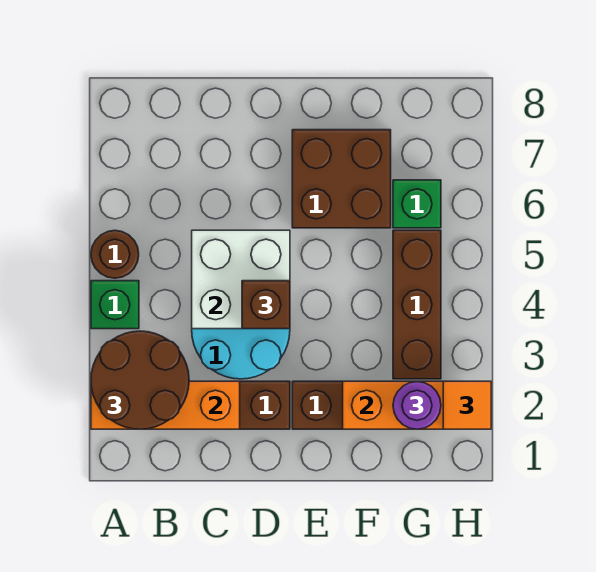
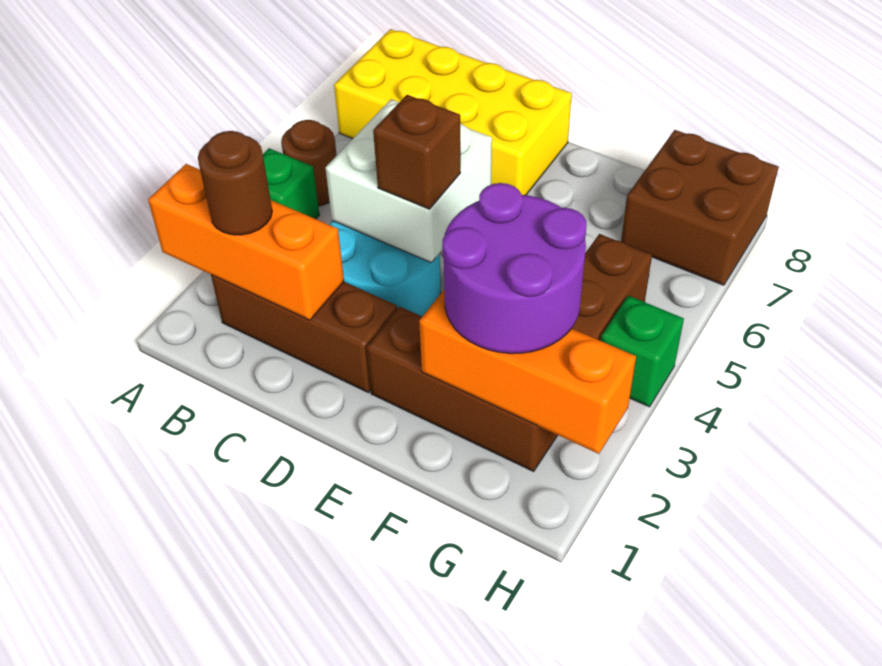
brown 2x2 round brick [91,331,189,429] -> brown 1x1 round brick [198,131,272,235]
none -> yellow 2x4 brick [334,29,572,195]
brown 2x2 brick [292,130,391,228] -> brown 2x2 brick moved to [621,130,779,285]
purple 1x1 round brick [393,381,441,429] -> purple 2x2 round brick [442,183,587,354]
green 1x1 brick [393,180,441,228] -> green 1x1 brick moved to [601,296,684,407]
orange 1x1 tile [443,381,491,429] -> none

